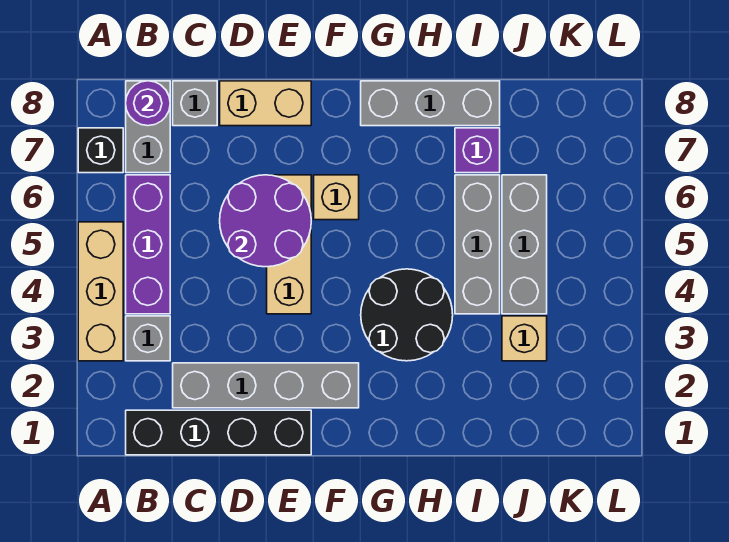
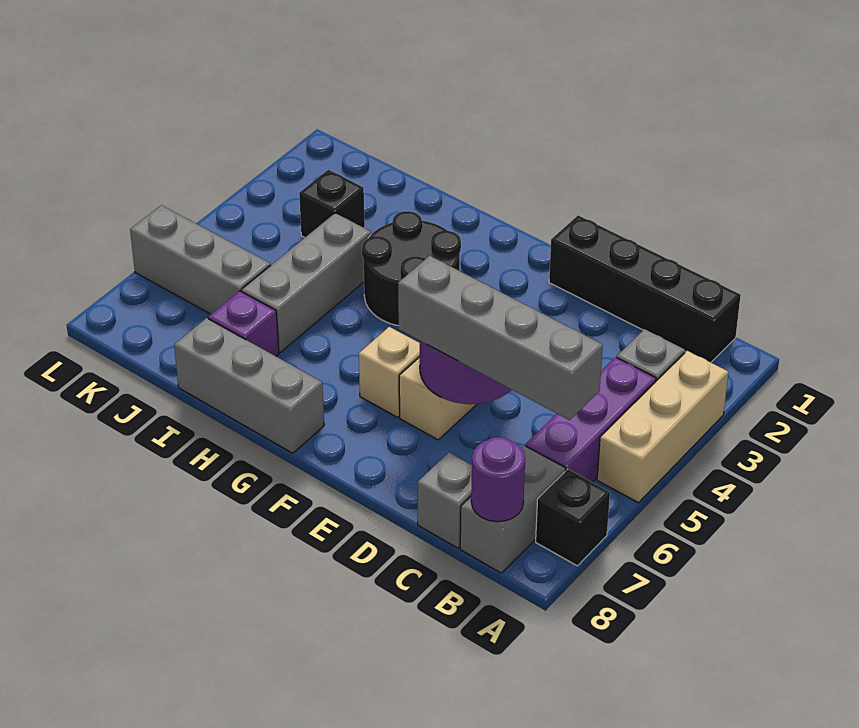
grey 1x4 brick [173,363,359,408] -> grey 1x4 brick moved to [398,256,603,420]
tan 1x2 brick [220,81,311,126] -> none
tan 1x1 brick [502,316,547,361] -> black 1x1 brick [299,170,365,237]
grey 1x3 brick [502,175,547,314] -> grey 1x3 brick turned to [130,205,271,314]

